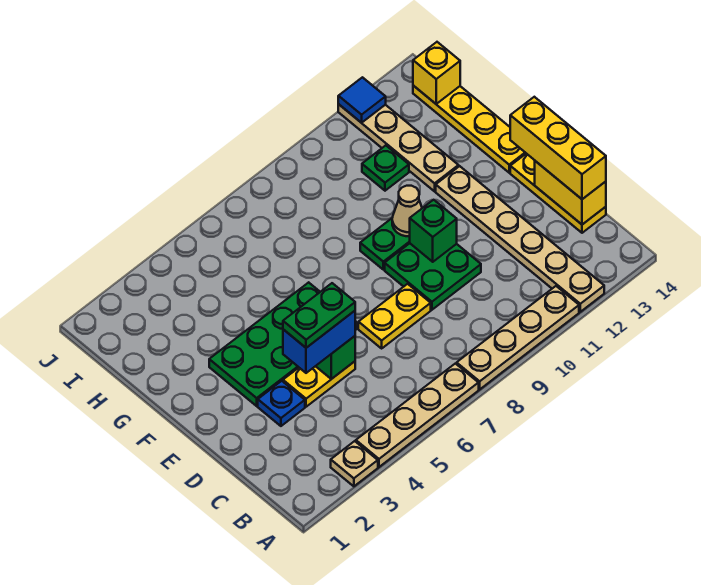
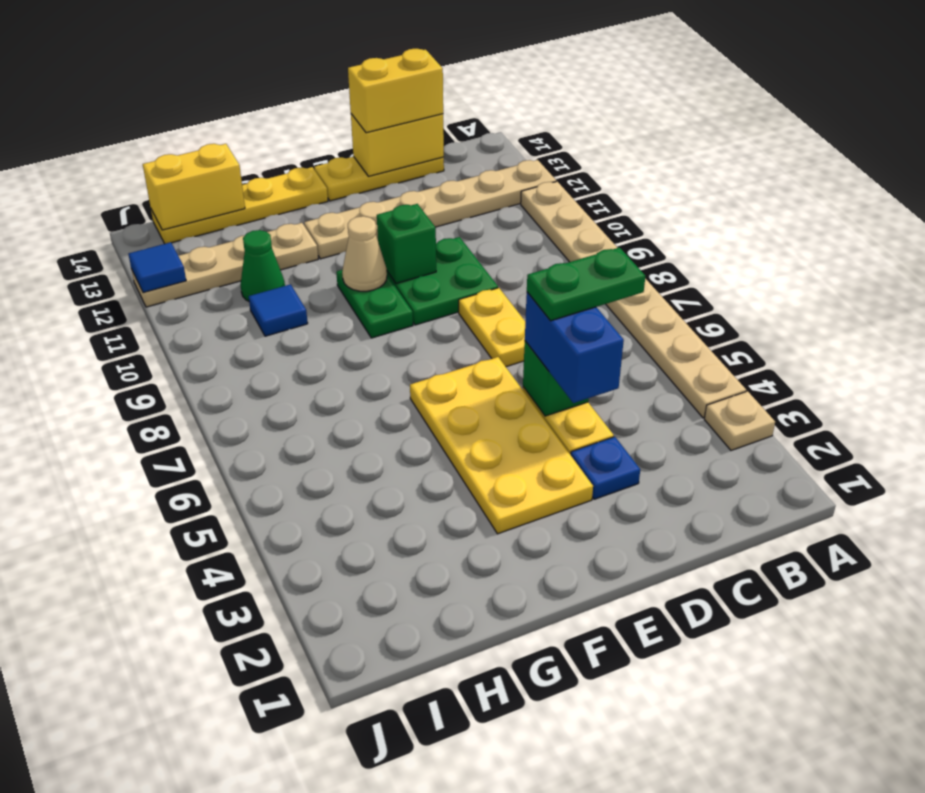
yellow 1x3 brick [510,97,606,199] -> yellow 1x2 brick [348,49,443,133]
green 1x2 plate [283,283,355,348] -> green 1x2 plate turned to [527,247,645,321]
green 2x4 plate [209,282,356,406] -> yellow 2x4 plate [410,357,593,534]
none -> blue 1x1 tile [249,284,308,336]
green 1x1 plate [362,145,409,191] -> green 1x1 cone [240,230,285,301]
yellow 1x1 brick [413,42,460,104] -> yellow 1x2 brick [143,144,245,230]

